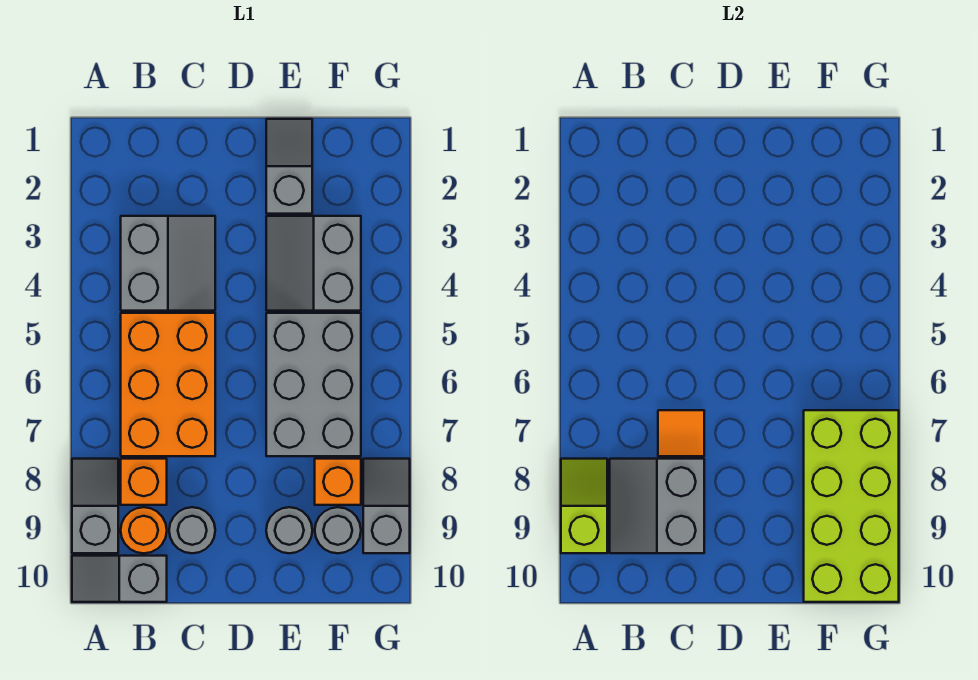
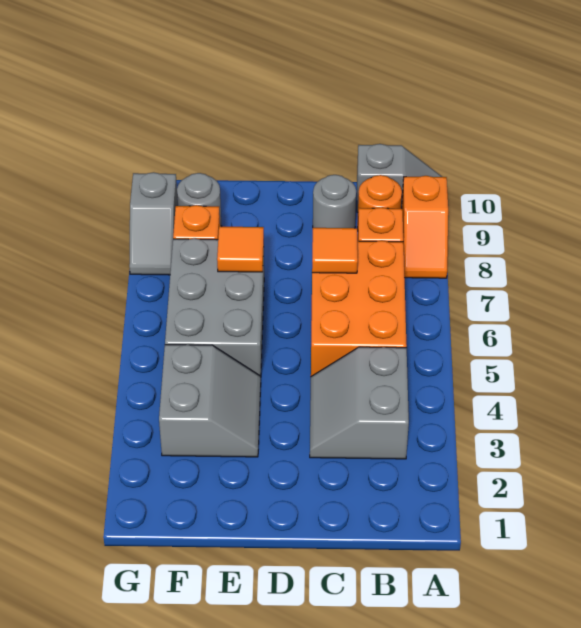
grey 1x2 slope [72,459,118,553] -> orange 1x2 slope [402,176,448,278]
lime 1x2 slope [561,459,607,553] -> none
grey 2x2 slope [610,459,704,553] -> none
grey 1x2 slope [266,119,312,214] -> none
none -> orange 1x1 tile [217,227,264,272]
grey 1x1 round brick [266,507,312,553] -> none
lime 2x4 brick [804,410,899,602] -> none

